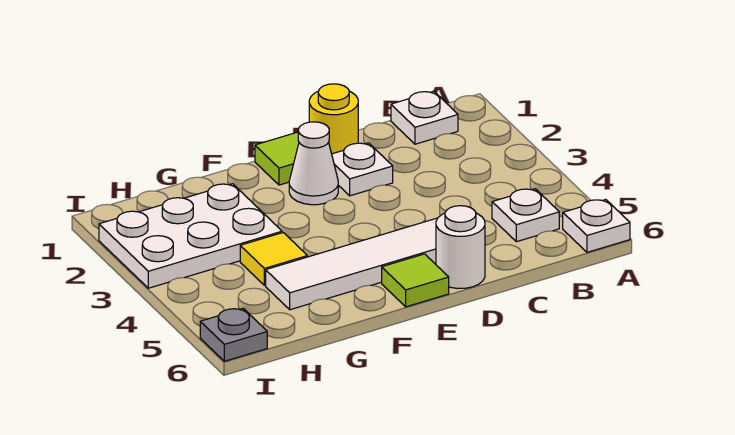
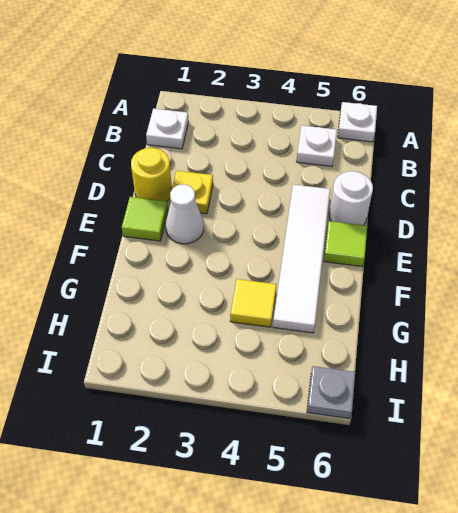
white 1x1 plate [332,143,393,196] -> yellow 1x1 plate [169,171,213,214]
white 2x3 plate [99,184,282,288] -> none

